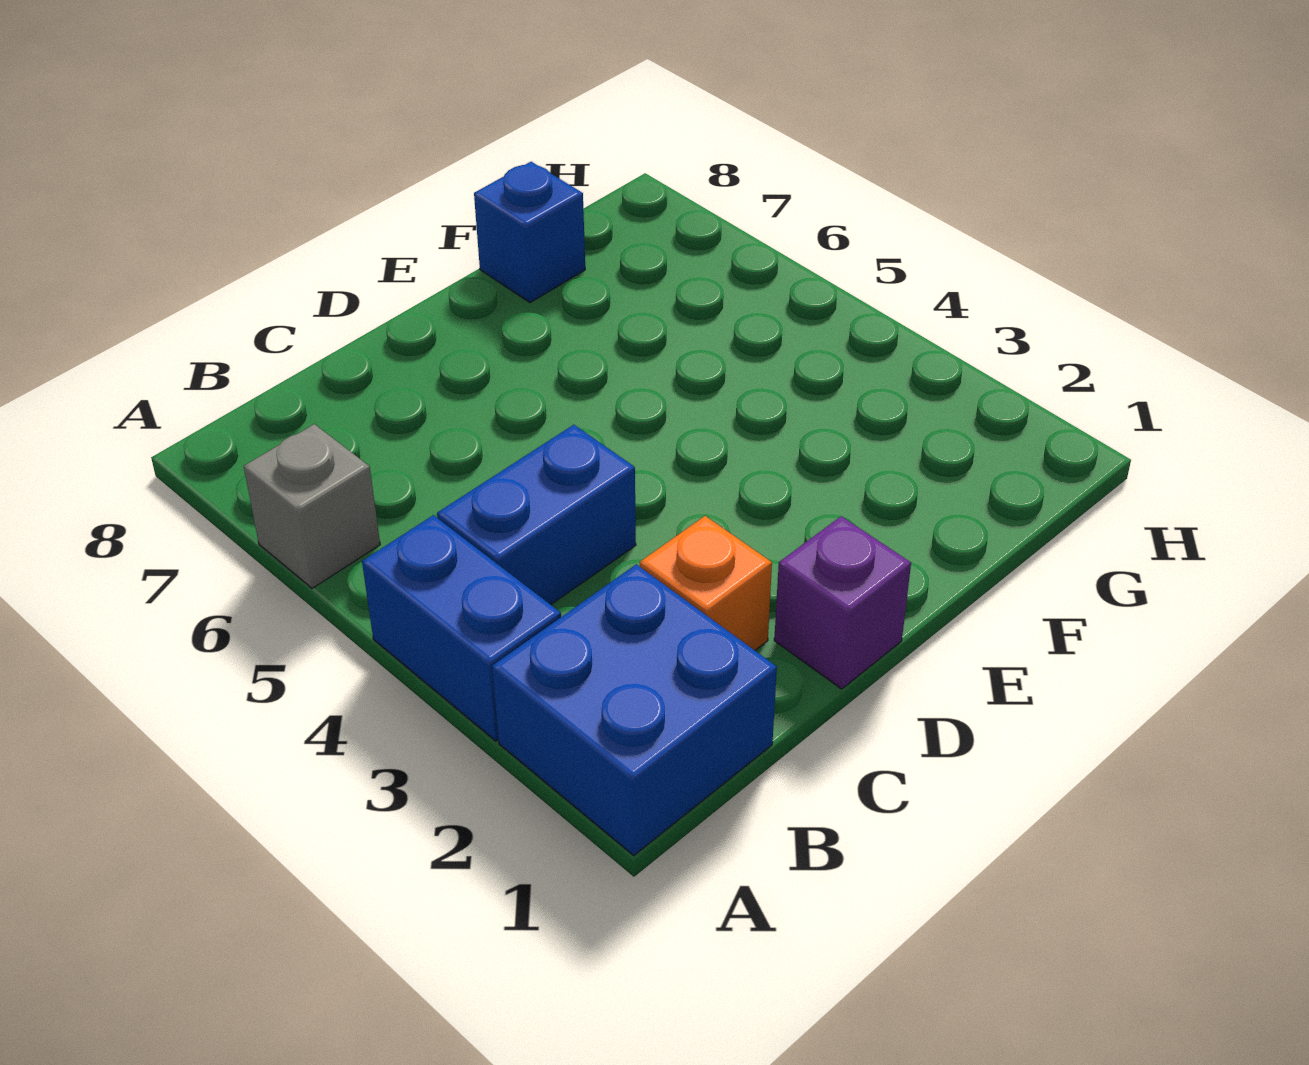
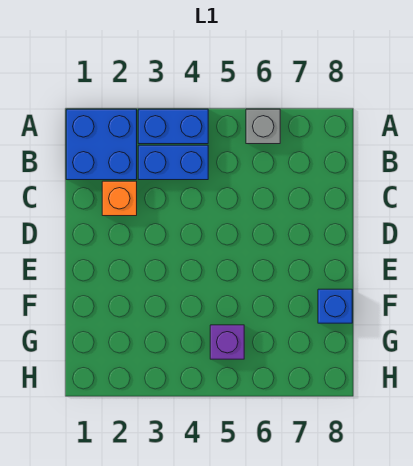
blue 1x2 brick [437,425,636,605] -> blue 1x2 brick turned to [138,145,208,180]
purple 1x1 brick [774,516,911,689] -> purple 1x1 brick moved to [210,325,244,359]

